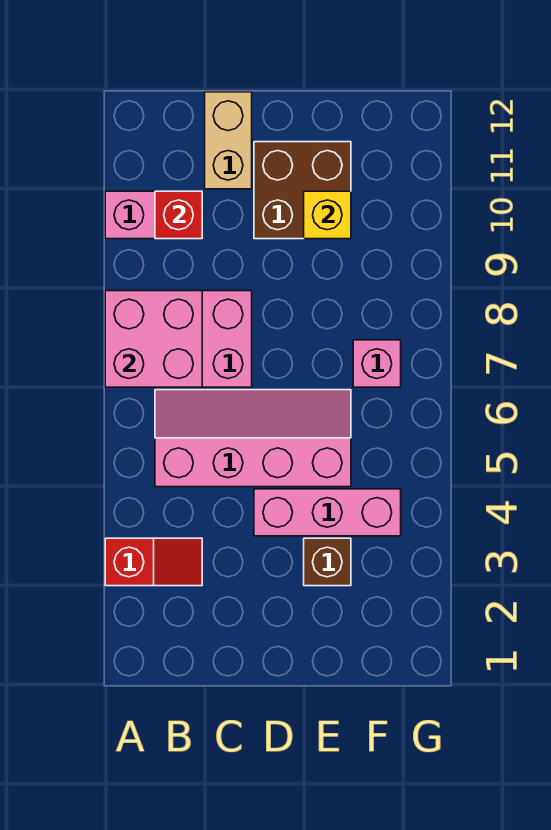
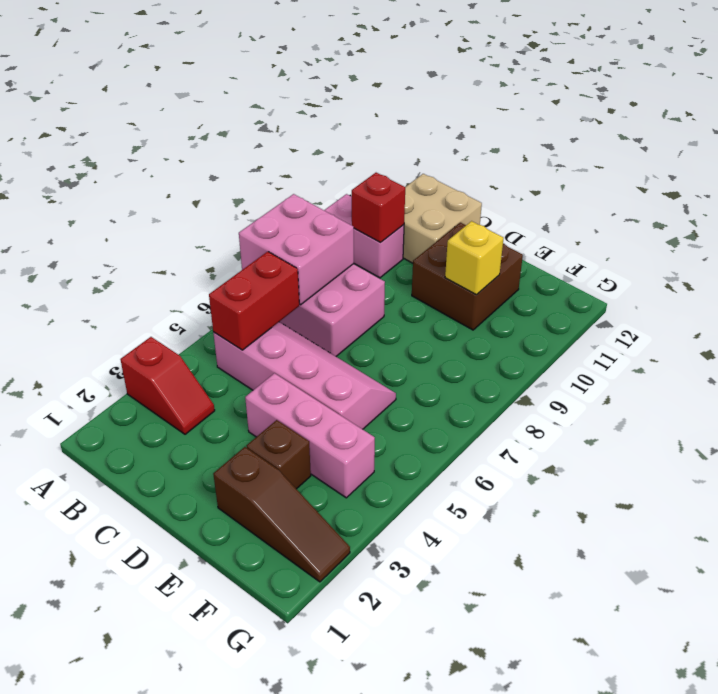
none -> red 1x2 brick [209,252,299,350]
tan 1x2 brick [205,92,252,189] -> tan 2x2 brick [403,174,482,263]
none -> brown 1x3 slope [213,447,350,582]
pink 1x1 brick [353,340,401,387] -> none

